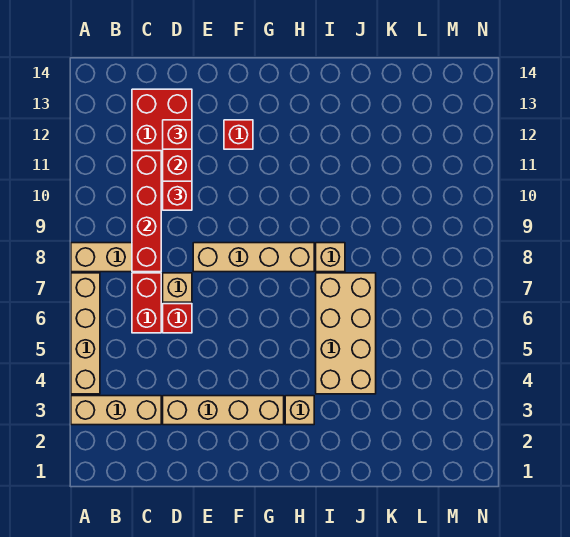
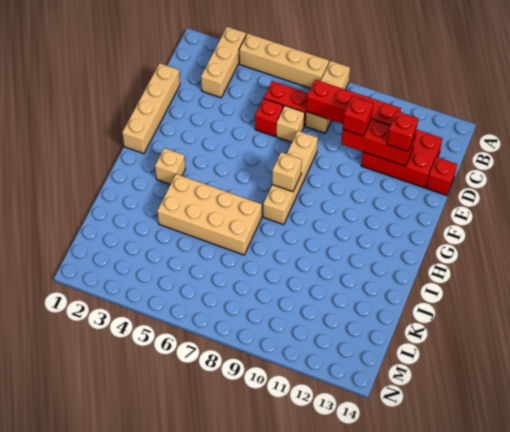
tan 1x4 brick [163,396,284,425] -> tan 1x4 brick moved to [122,63,180,154]
red 1x1 brick [224,120,253,149] -> red 1x1 brick moved to [426,157,457,196]
tan 1x1 brick [316,243,345,272] -> tan 1x1 brick moved to [272,152,302,192]

